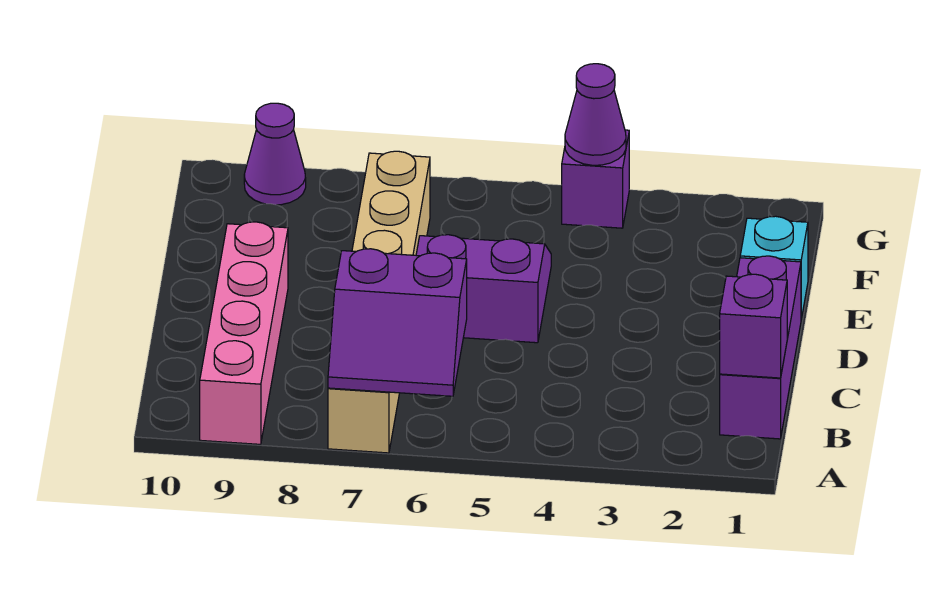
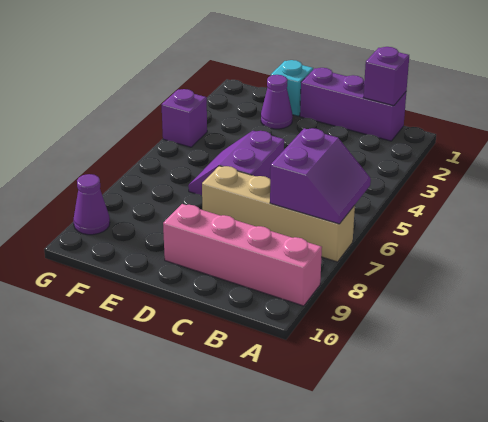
tan 1x6 brick [328,151,430,453] -> tan 1x4 brick [202,166,355,262]
purple 1x1 cone [565,64,626,165] -> purple 1x1 cone moved to [261,75,293,129]

